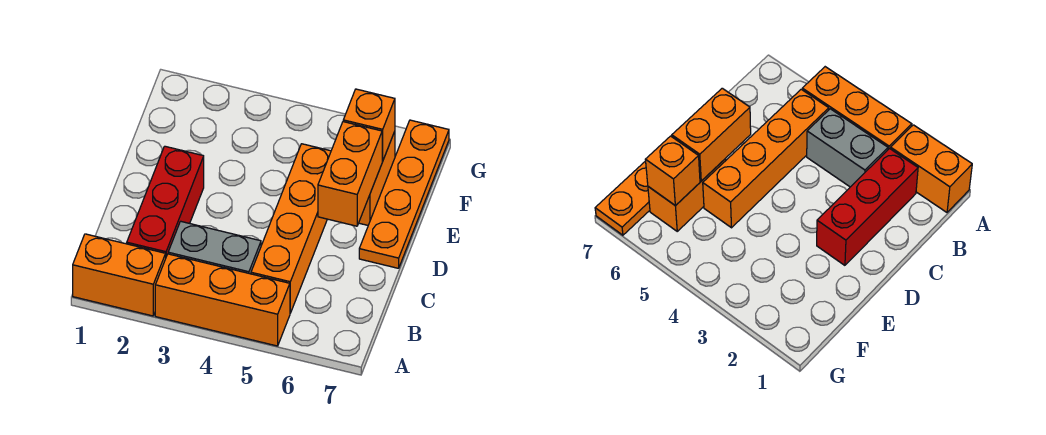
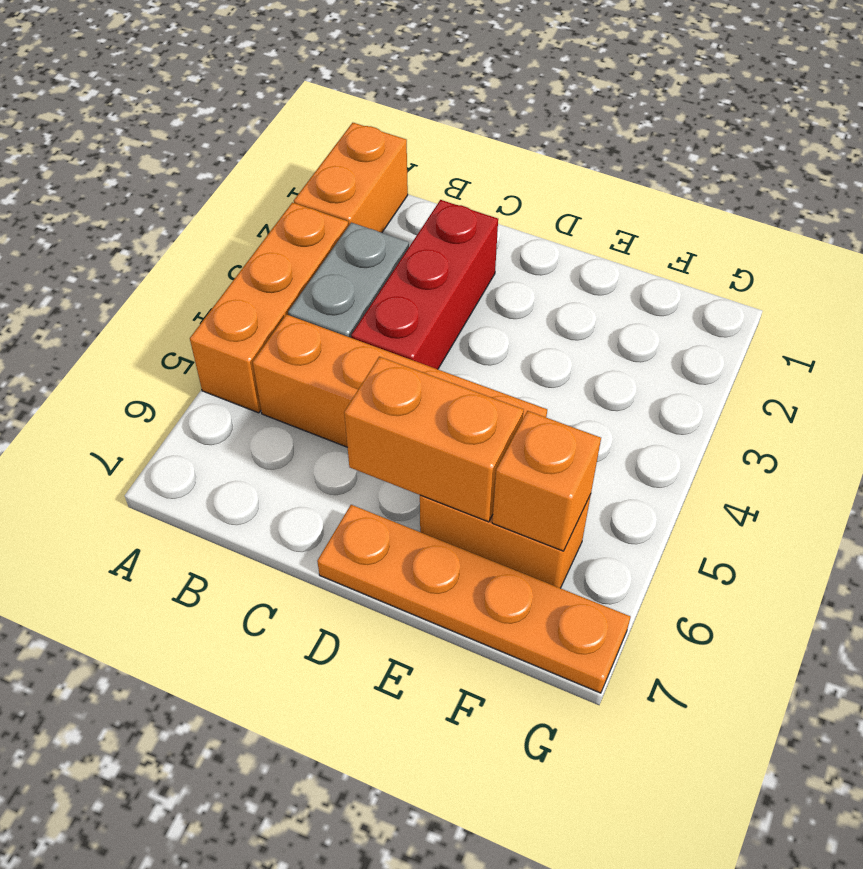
red 1x3 brick [127,146,204,256] -> red 1x3 brick turned to [351,200,498,369]

